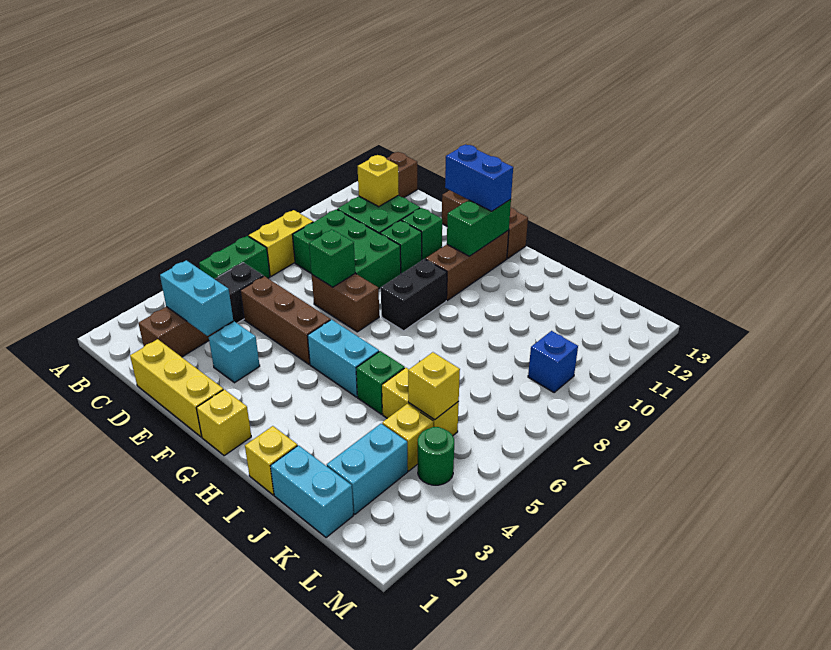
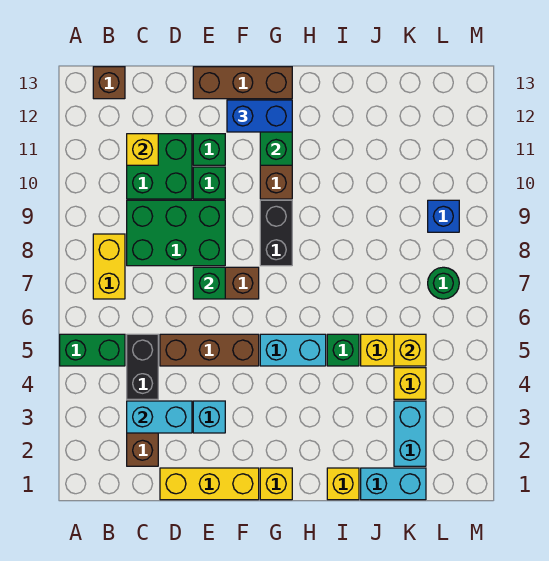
green 1x2 brick [199,236,270,279] -> green 1x2 brick turned to [60,334,125,366]
green 1x1 round brick [418,427,454,485] -> green 1x1 round brick moved to [428,267,459,299]

